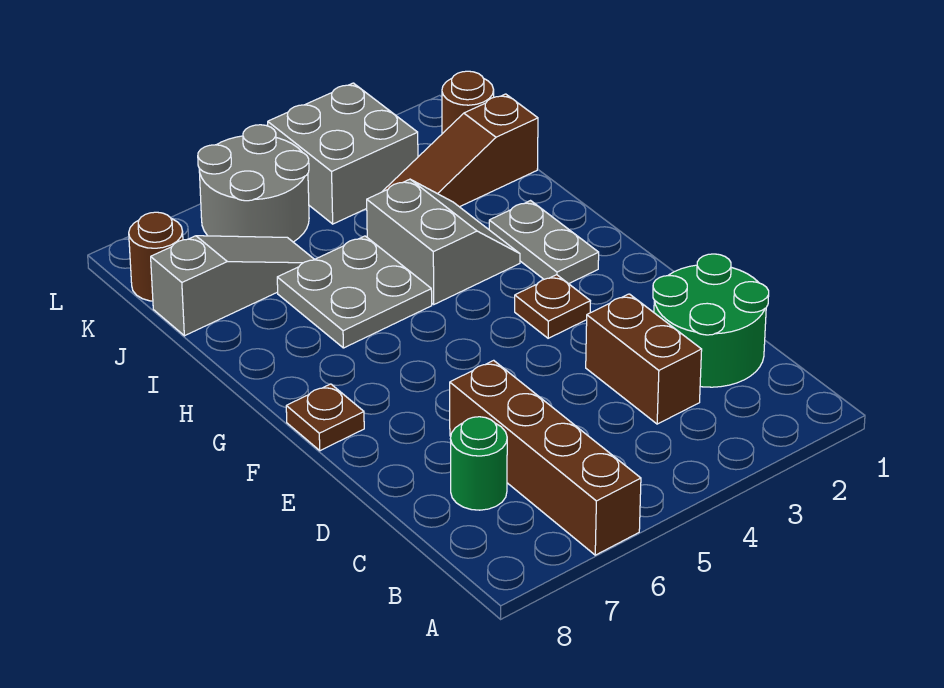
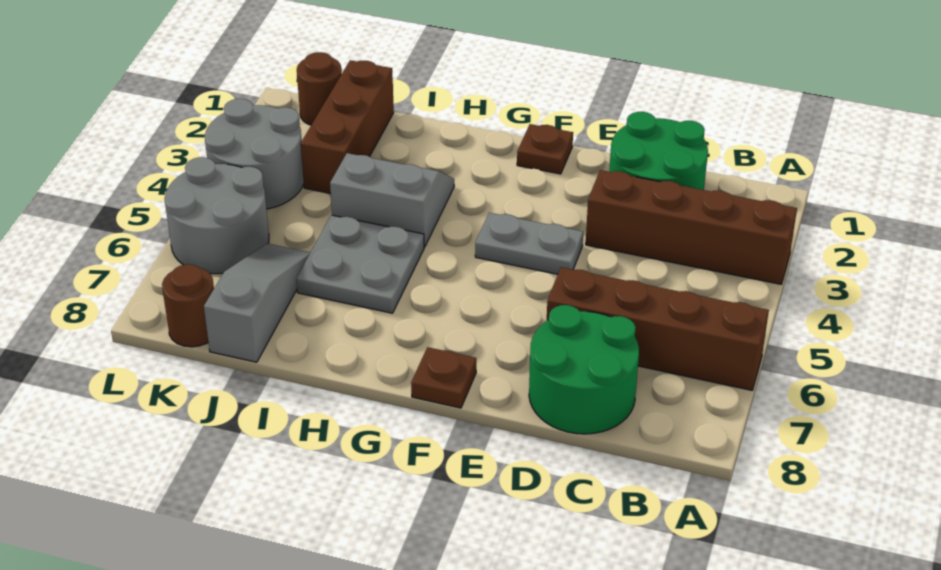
brown 1x2 brick [586,294,702,424] -> brown 1x4 brick [586,170,797,284]
green 1x1 round brick [450,417,507,510] -> green 2x2 round brick [529,305,639,434]
brown 1x1 plate [515,275,590,338] -> brown 1x1 plate moved to [517,124,573,174]
grey 1x2 plate [489,201,599,284] -> grey 1x2 plate moved to [475,213,583,274]
brown 1x3 slope [382,94,538,207] -> brown 1x3 brick [301,60,394,194]
grey 2x2 brick [268,83,418,224] -> grey 2x2 round brick [205,99,304,209]

